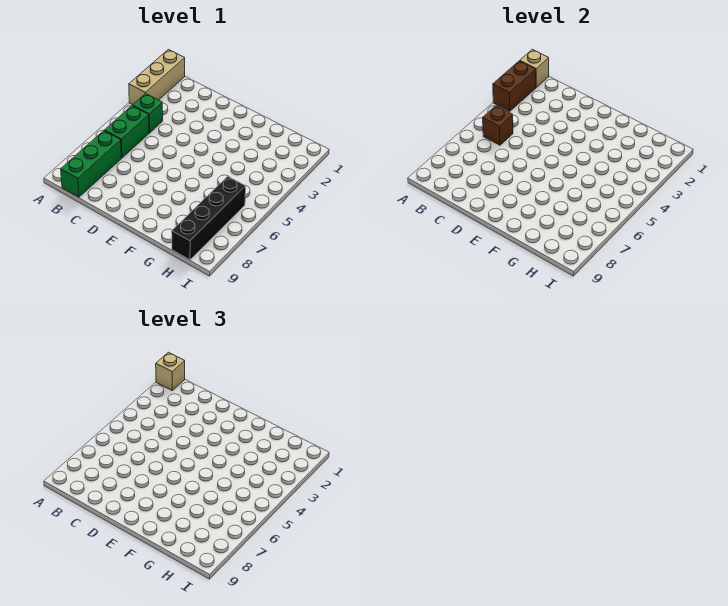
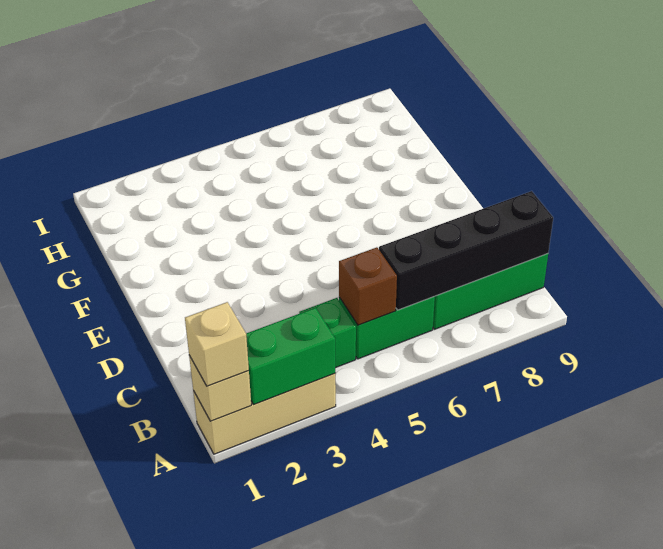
brown 1x2 brick [493,61,536,111] -> green 1x2 brick [246,308,335,405]
black 1x4 brick [172,176,246,260] -> black 1x4 brick moved to [379,191,553,310]

